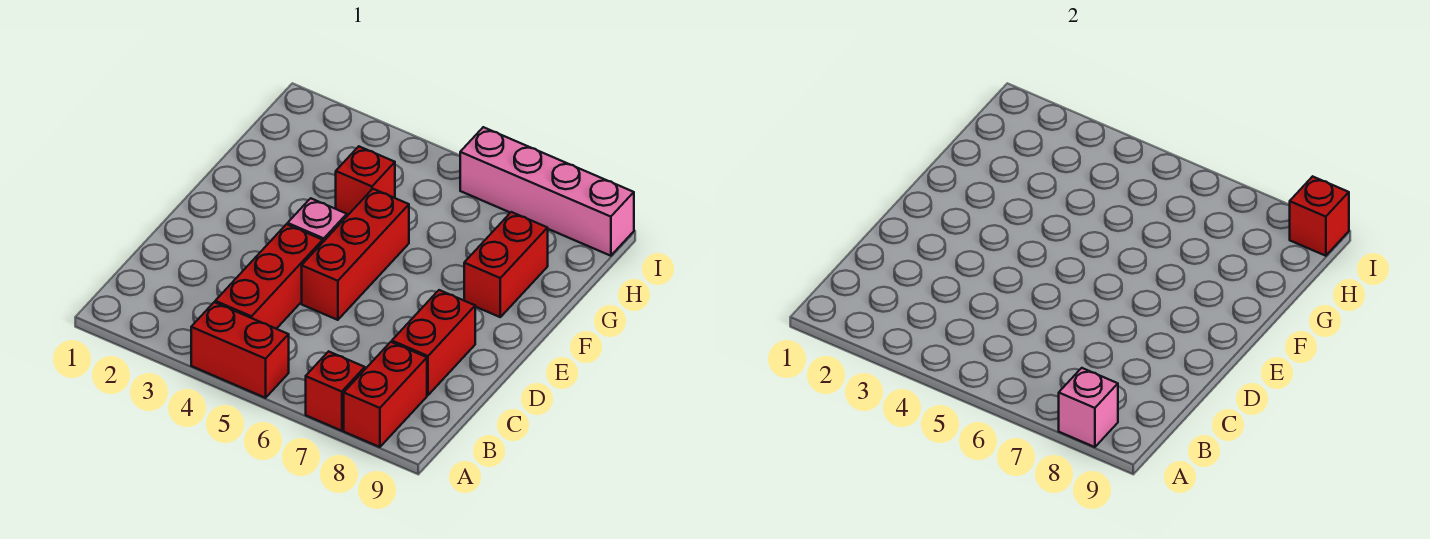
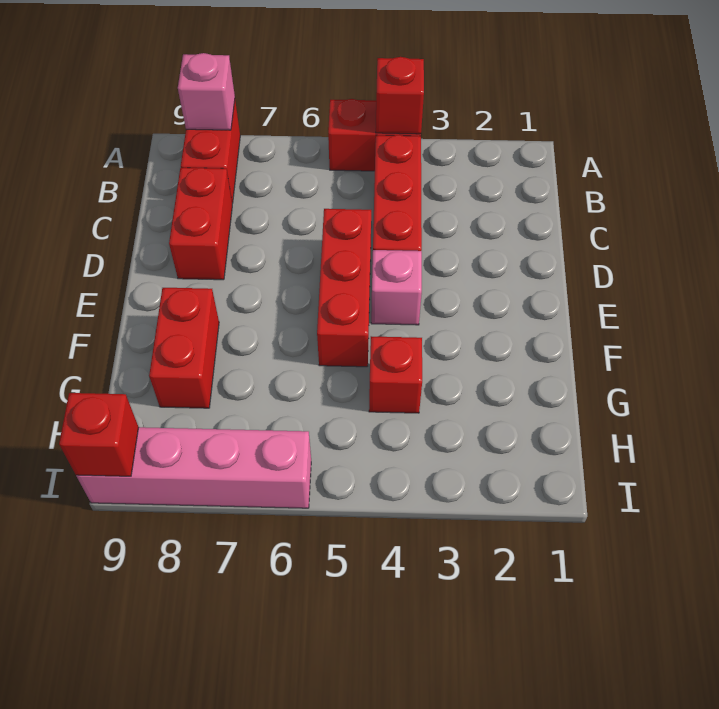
red 1x1 brick [306,351,365,431] -> red 1x1 brick moved to [376,57,424,134]

